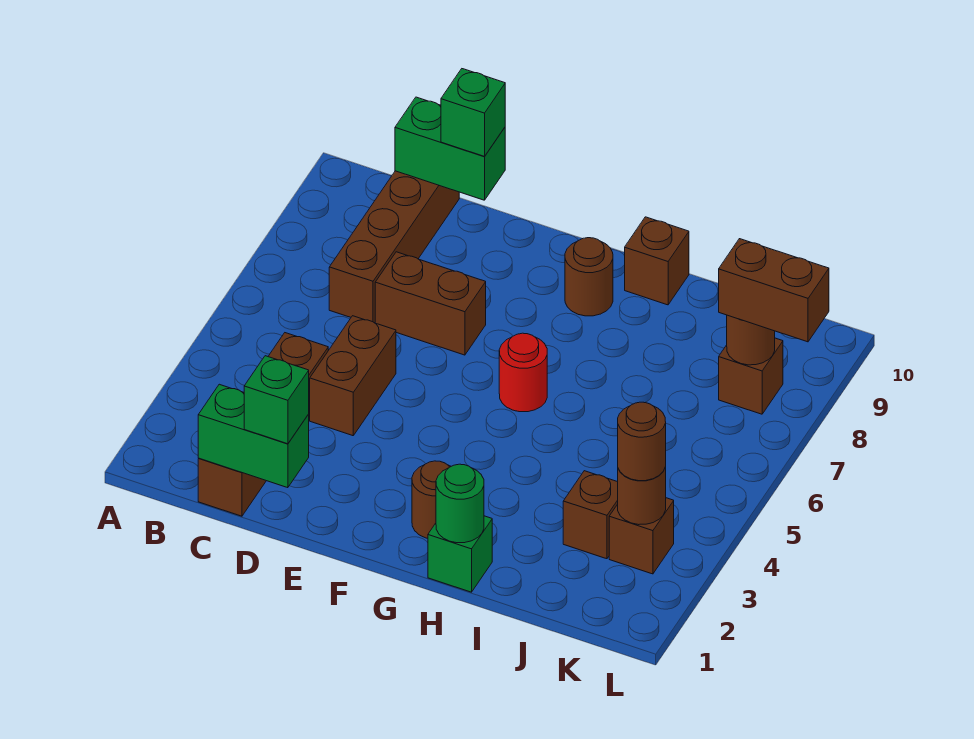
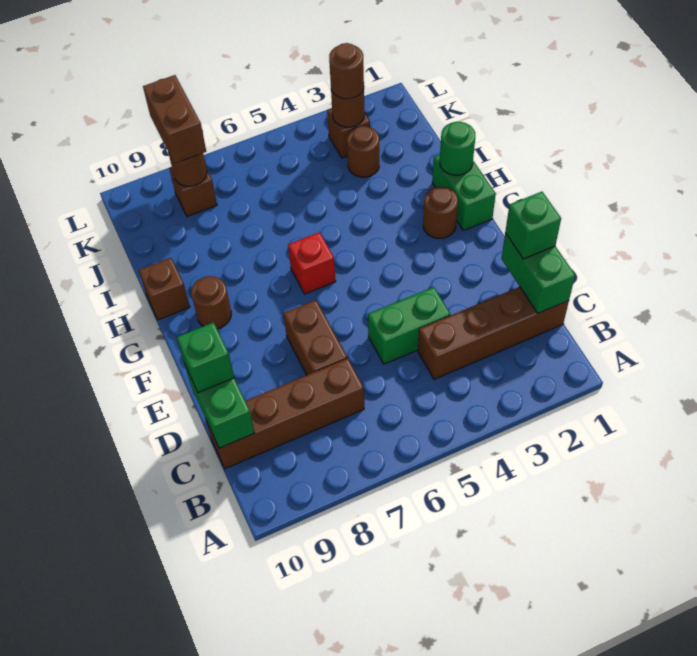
brown 1x2 brick [310,316,396,436] -> green 1x2 brick [368,287,450,364]
red 1x1 round brick [499,333,547,412] -> red 1x1 brick [288,232,336,294]
green 1x1 brick [428,516,492,592] -> green 1x2 brick [432,155,496,231]
brown 1x1 brick [563,471,618,559] -> brown 1x1 round brick [347,126,379,177]

